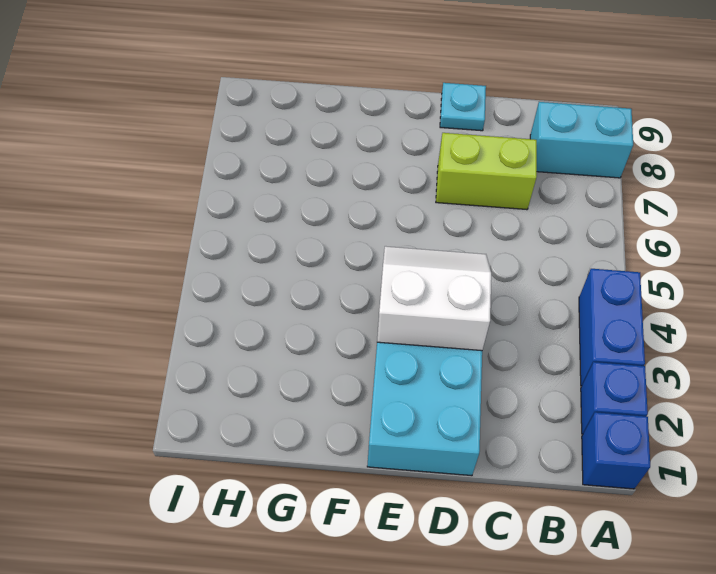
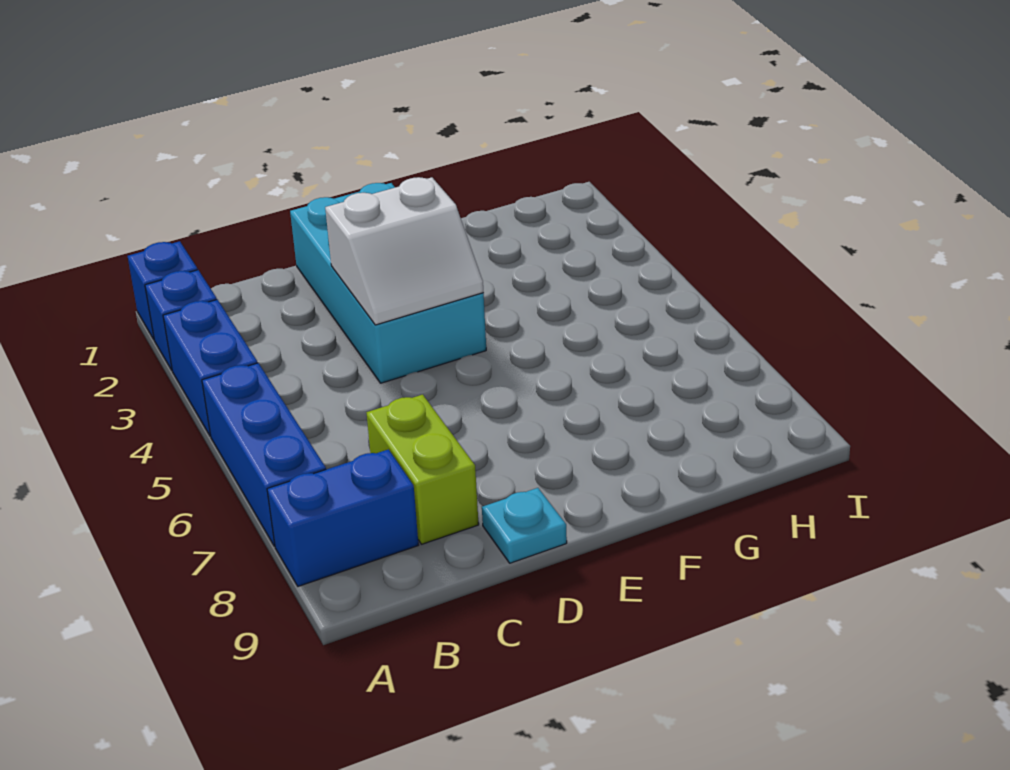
none -> blue 1x3 brick [202,363,326,546]
cyan 1x2 brick [530,102,633,178] -> blue 1x2 brick [267,450,418,586]
lime 1x2 brick [436,133,537,210] -> lime 1x2 brick turned to [366,395,479,544]

